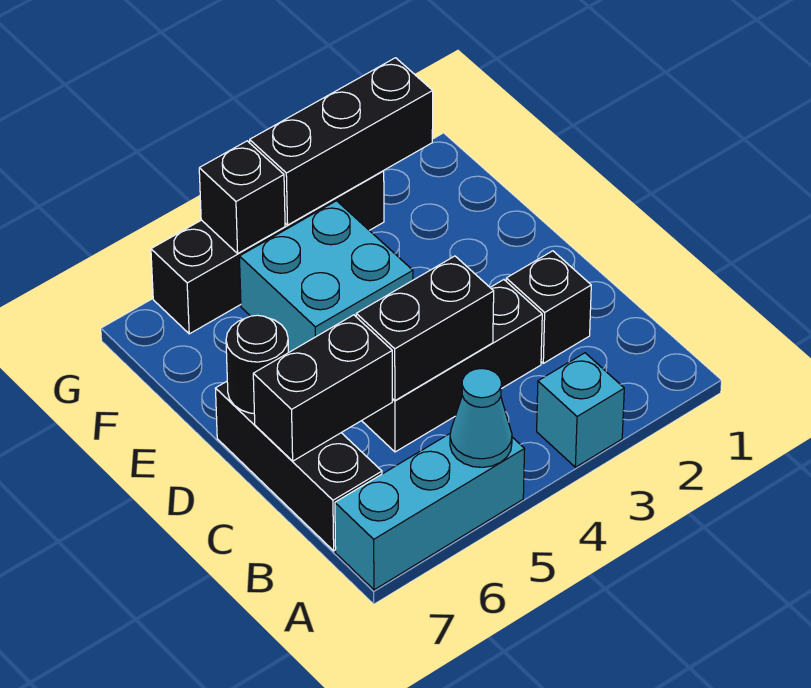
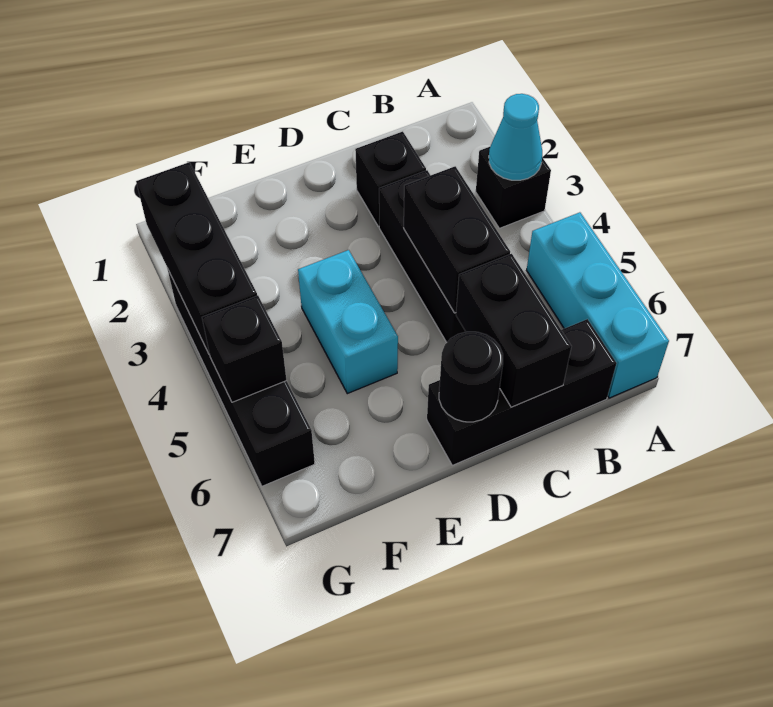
cyan 1x1 brick [537,353,624,467] -> black 1x1 brick [476,147,551,228]
cyan 1x1 cone [450,368,512,467] -> cyan 1x1 cone moved to [489,94,542,180]
cyan 2x2 brick [239,201,413,352] -> cyan 1x2 brick [298,250,398,394]

